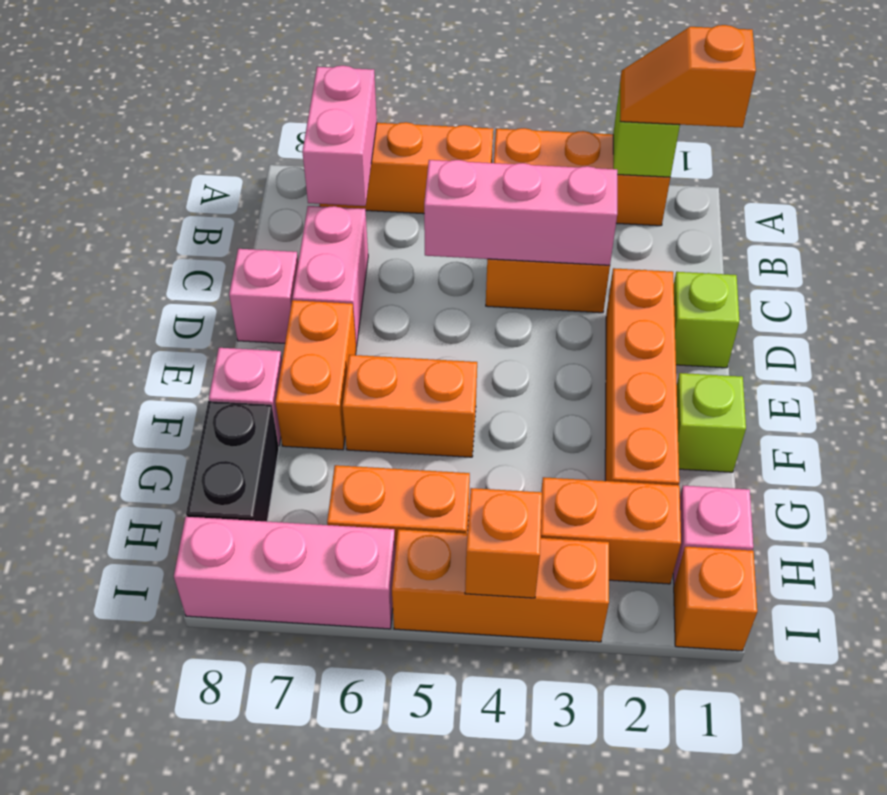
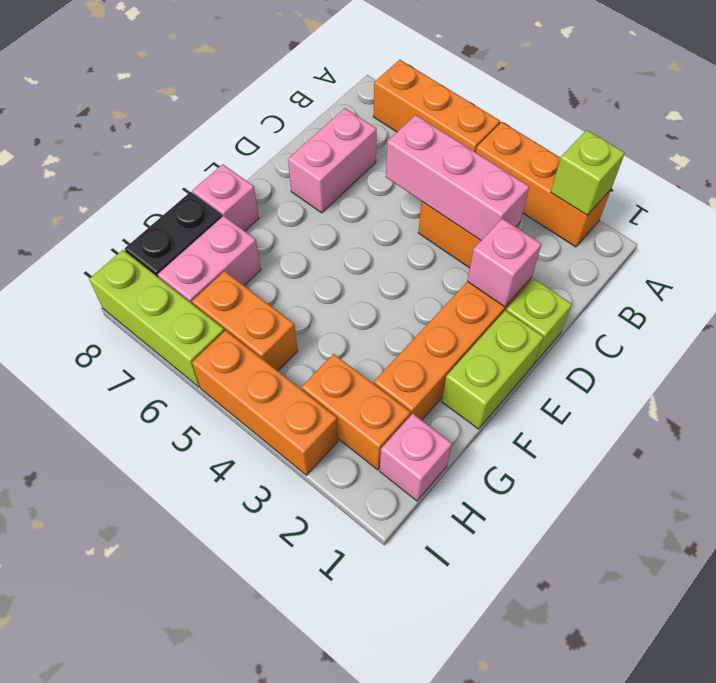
orange 1x2 slope [620,25,756,128] -> none
pink 1x2 brick [302,66,377,206] -> pink 1x2 brick moved to [158,216,261,304]
pink 1x1 brick [229,249,298,343] -> pink 1x1 brick moved to [467,219,542,307]
orange 1x2 brick [275,300,356,450] -> none
lime 1x1 brick [677,373,746,472] -> lime 1x2 brick [442,310,544,429]
orange 1x2 brick [342,355,477,457] -> none
orange 1x1 brick [674,547,757,651] -> none
orange 1x1 brick [465,488,542,598] -> none
pink 1x3 brick [174,517,396,629] -> lime 1x3 brick [89,250,224,387]

